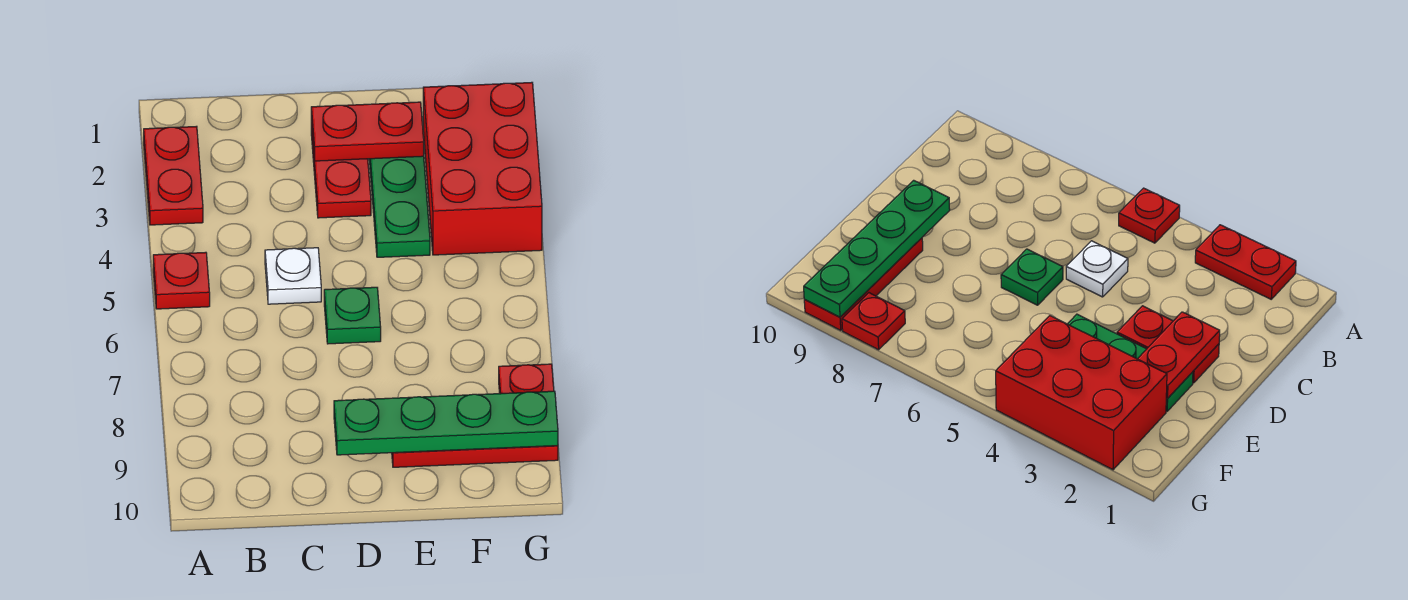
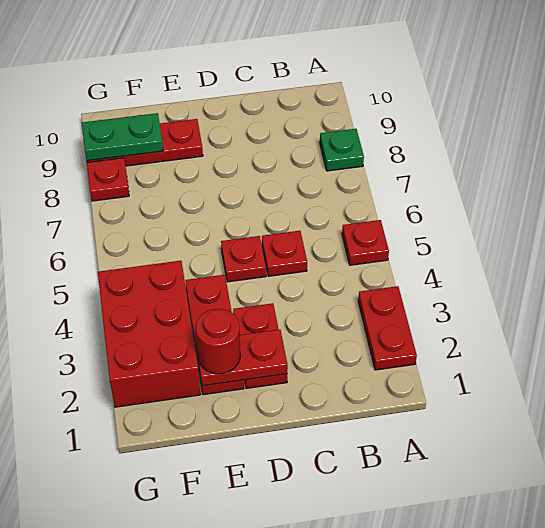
white 1x1 plate [265,248,321,304] -> red 1x1 plate [262,231,307,276]
none -> red 1x1 plate [221,236,266,282]
green 1x1 plate [324,287,381,344] -> green 1x1 plate moved to [320,129,364,171]
green 1x4 plate [334,391,558,455] -> green 1x2 plate [82,113,163,161]
green 1x3 plate [369,156,430,257] -> red 1x3 plate [185,275,244,395]
none -> red 1x1 round brick [196,309,240,374]

